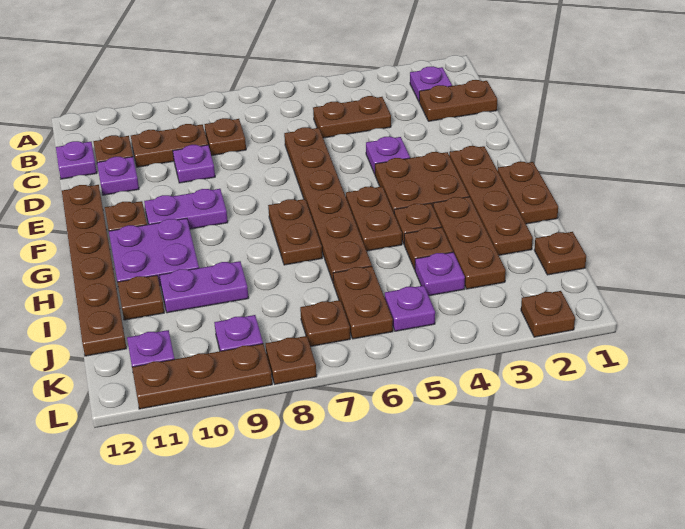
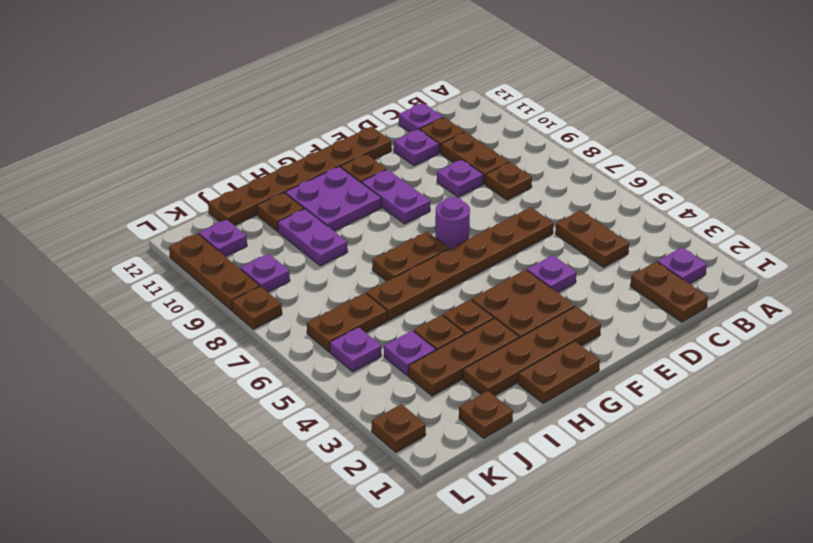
none -> purple 1x1 round brick [435,197,470,249]
brown 1x2 plate [346,187,402,251] -> none
brown 1x1 plate [300,300,350,347] -> none

